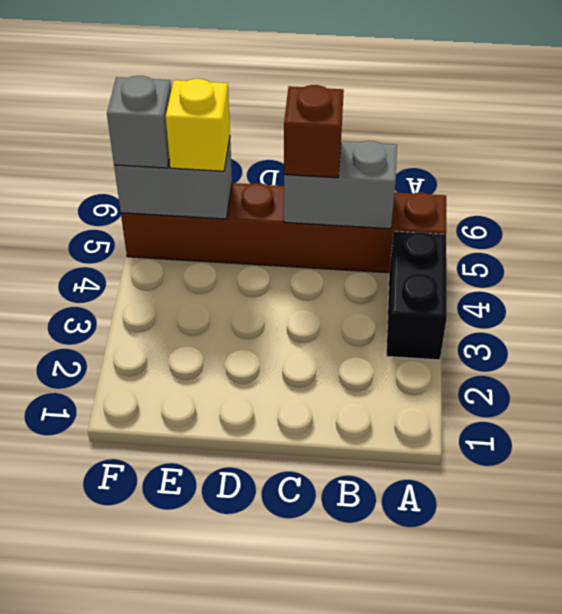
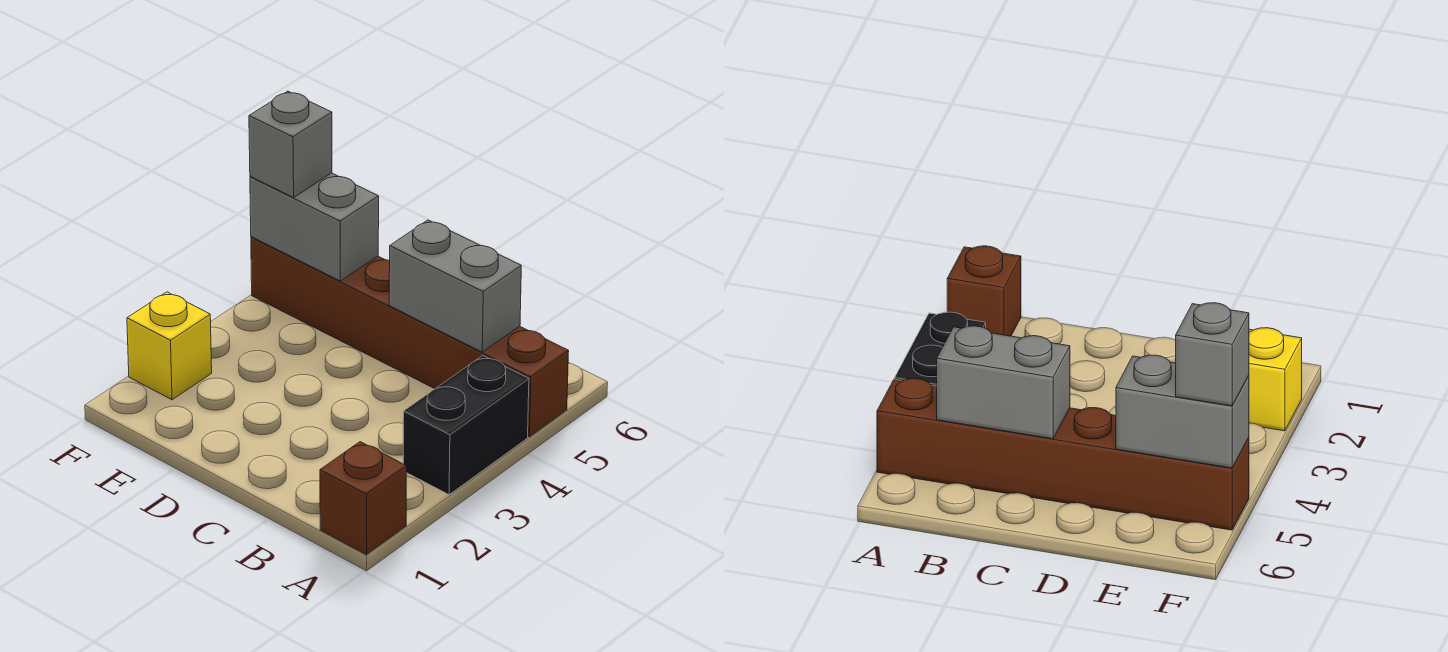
brown 1x1 brick [284,85,344,178] -> brown 1x1 brick moved to [320,442,407,554]
yellow 1x1 brick [166,79,230,171] -> yellow 1x1 brick moved to [127,292,212,400]

